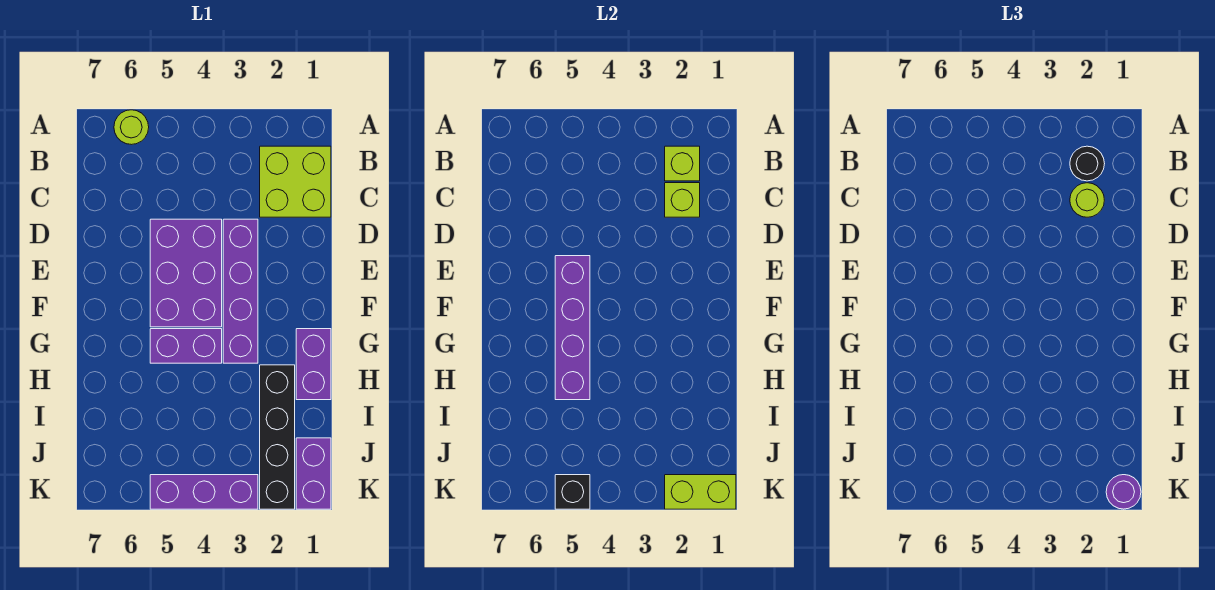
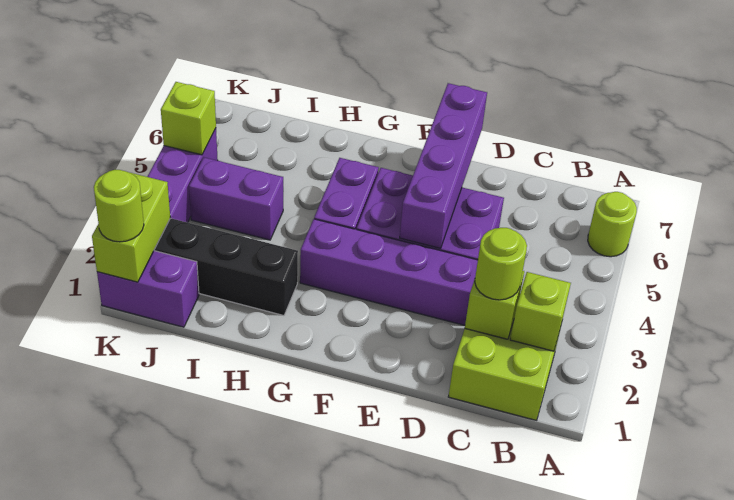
black 1x1 round brick [1070,146,1105,181] -> none
purple 1x4 brick [555,256,590,400] -> purple 1x4 brick turned to [400,83,487,248]
purple 1x2 brick [296,329,331,400] -> purple 1x2 brick moved to [189,157,283,240]
purple 1x1 round brick [1106,475,1141,509] -> lime 1x1 round brick [94,170,144,242]
black 1x1 brick [555,475,590,509] -> lime 1x1 brick [161,82,216,155]

